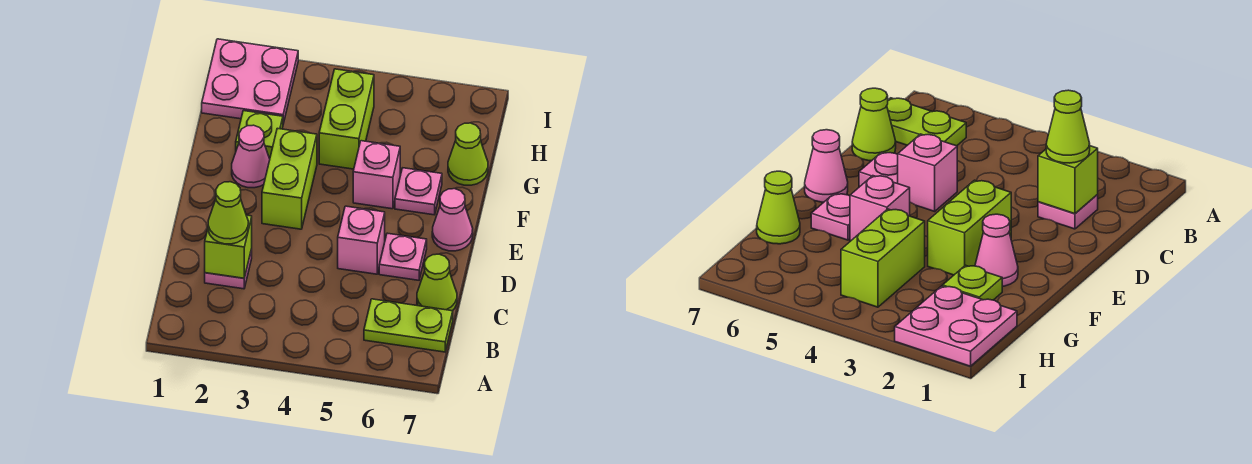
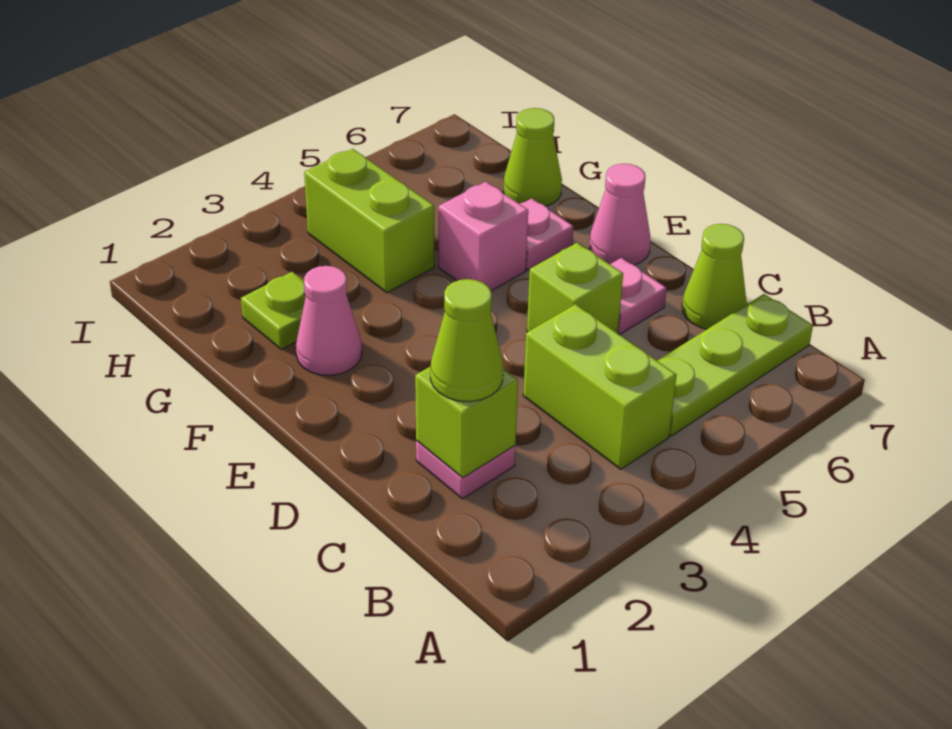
lime 1x2 plate [364,299,453,352] -> lime 1x3 plate [657,294,813,436]
pink 1x1 brick [338,206,385,274] -> lime 1x1 brick [527,243,623,333]
lime 1x2 brick [262,128,317,229] -> lime 1x2 brick moved to [523,304,676,469]
pink 2x2 plate [202,39,298,124] -> none

